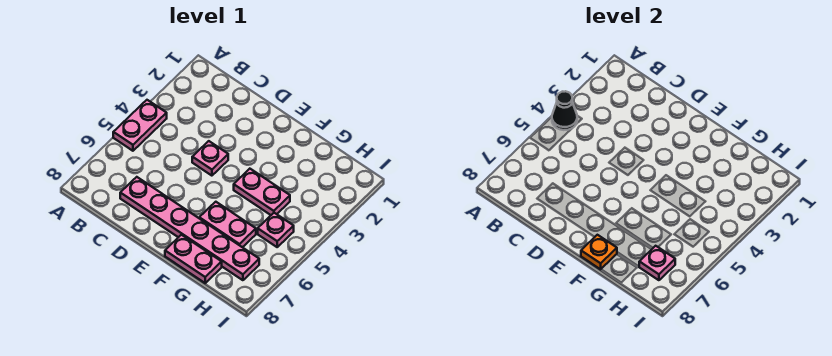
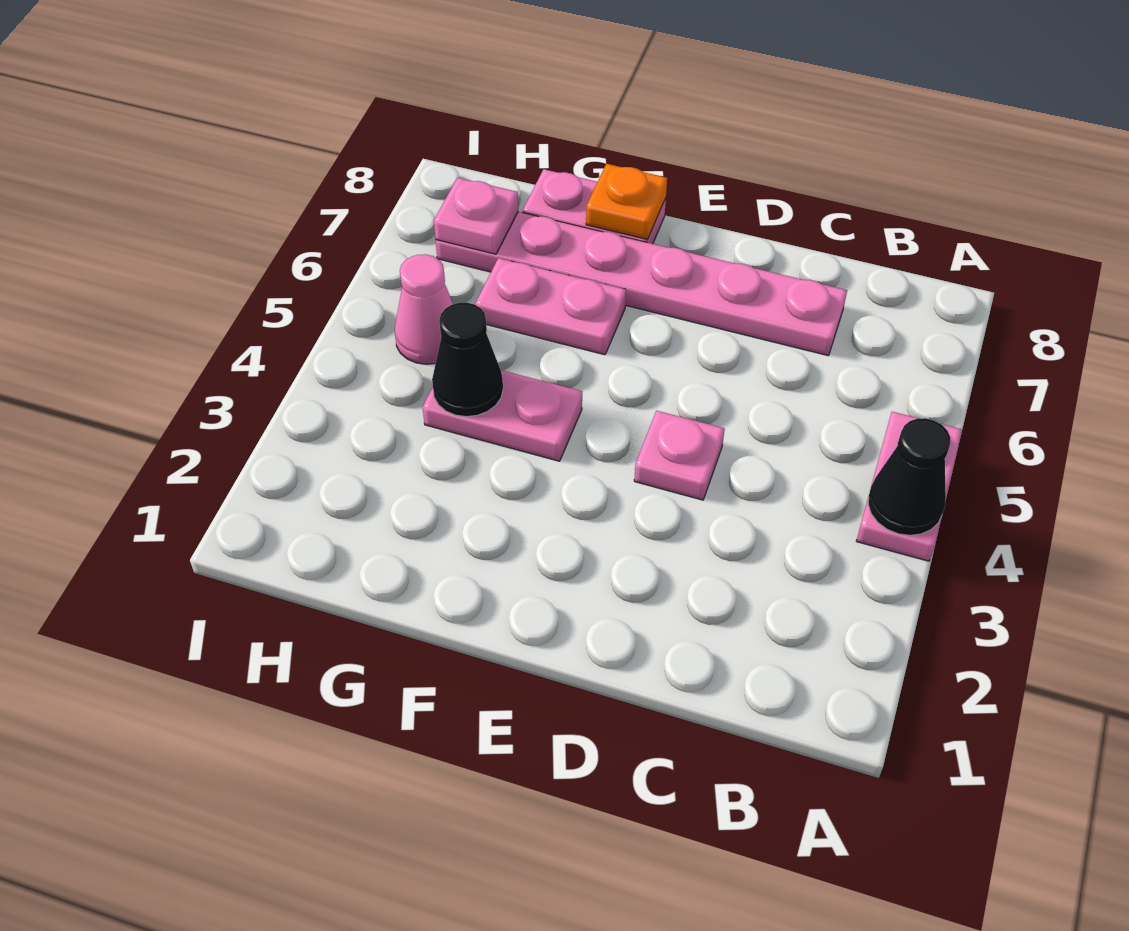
none -> black 1x1 cone [432,303,503,417]
pink 1x1 plate [258,213,294,247] -> pink 1x1 cone [395,254,453,364]

